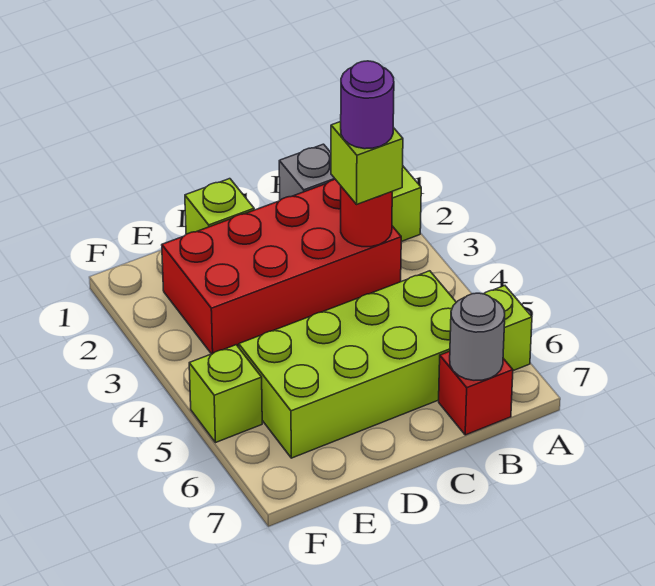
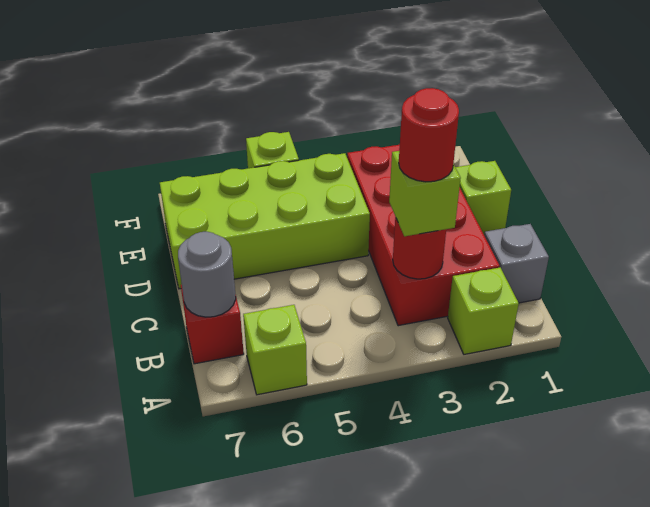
purple 1x1 round brick [341,61,394,149] -> red 1x1 round brick [399,88,459,182]
lime 2x4 brick [239,271,456,458] -> lime 2x4 brick turned to [160,153,370,289]

